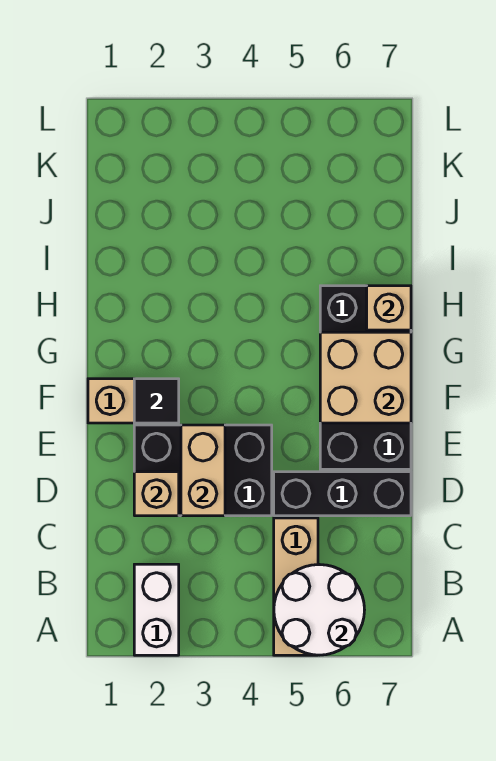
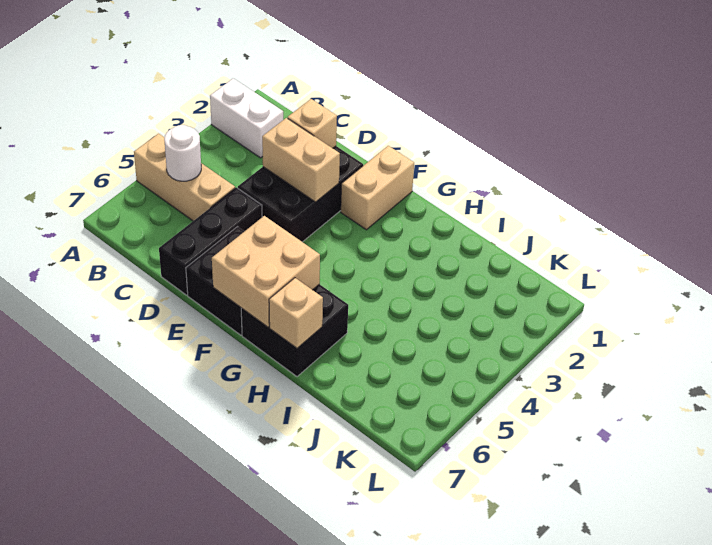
white 2x2 round brick [274,565,364,655] -> white 1x1 round brick [164,125,201,181]
black 1x1 tile [134,379,179,423] -> none

